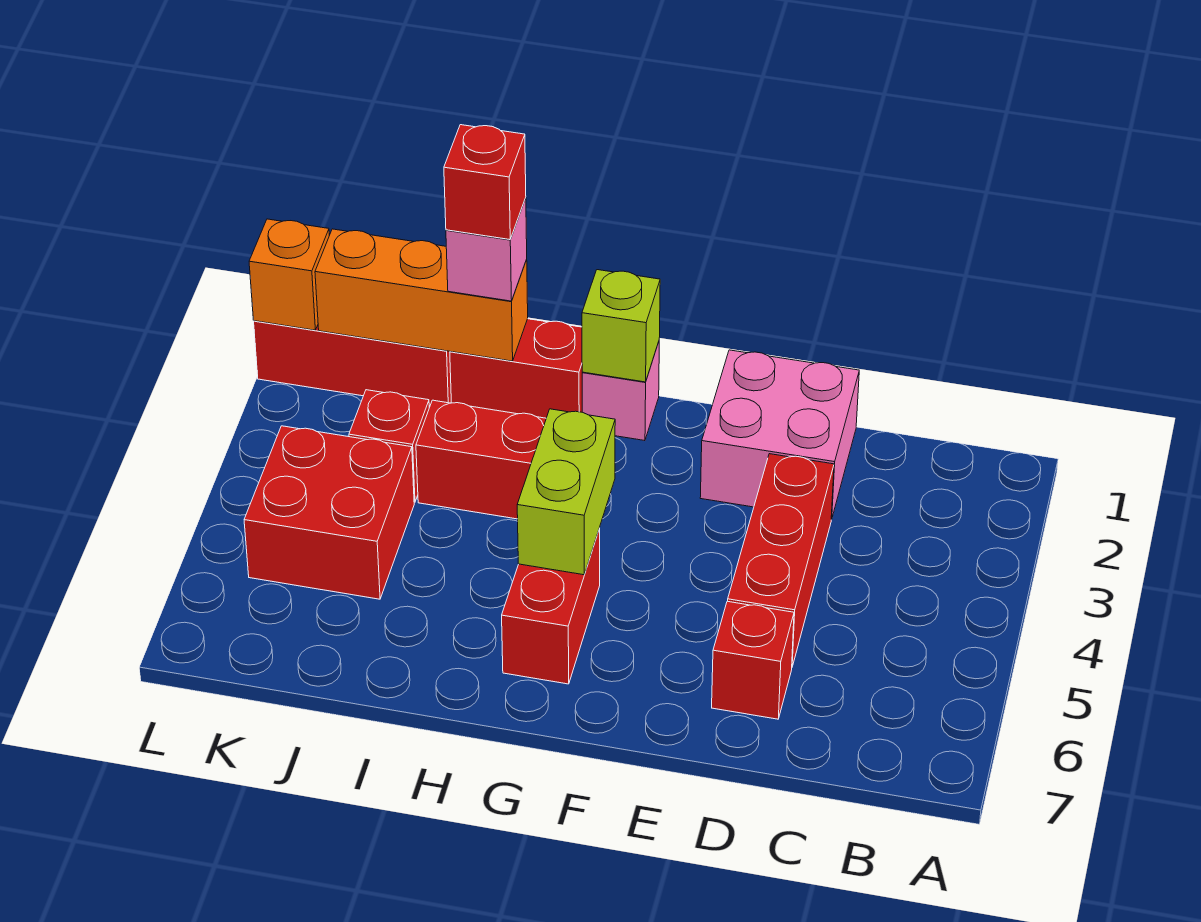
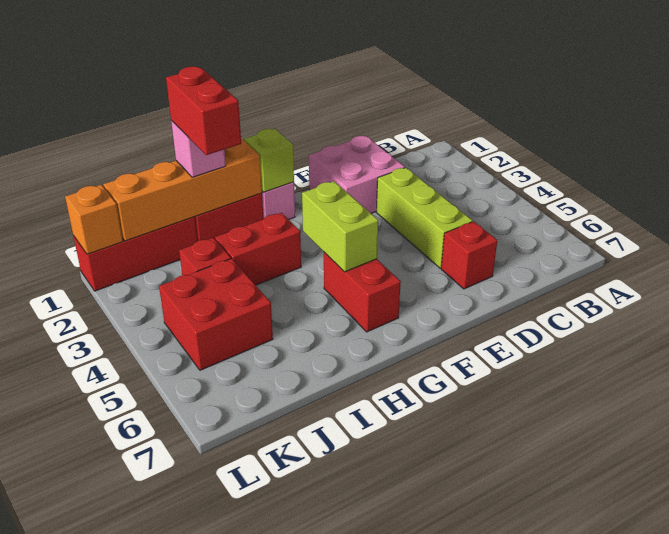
red 1x3 brick [728,454,834,666] -> lime 1x3 brick [376,167,472,268]
orange 1x3 brick [315,229,528,361] -> orange 1x4 brick [103,139,262,241]
red 1x1 brick [444,125,526,240] -> red 1x2 brick [166,66,241,155]

